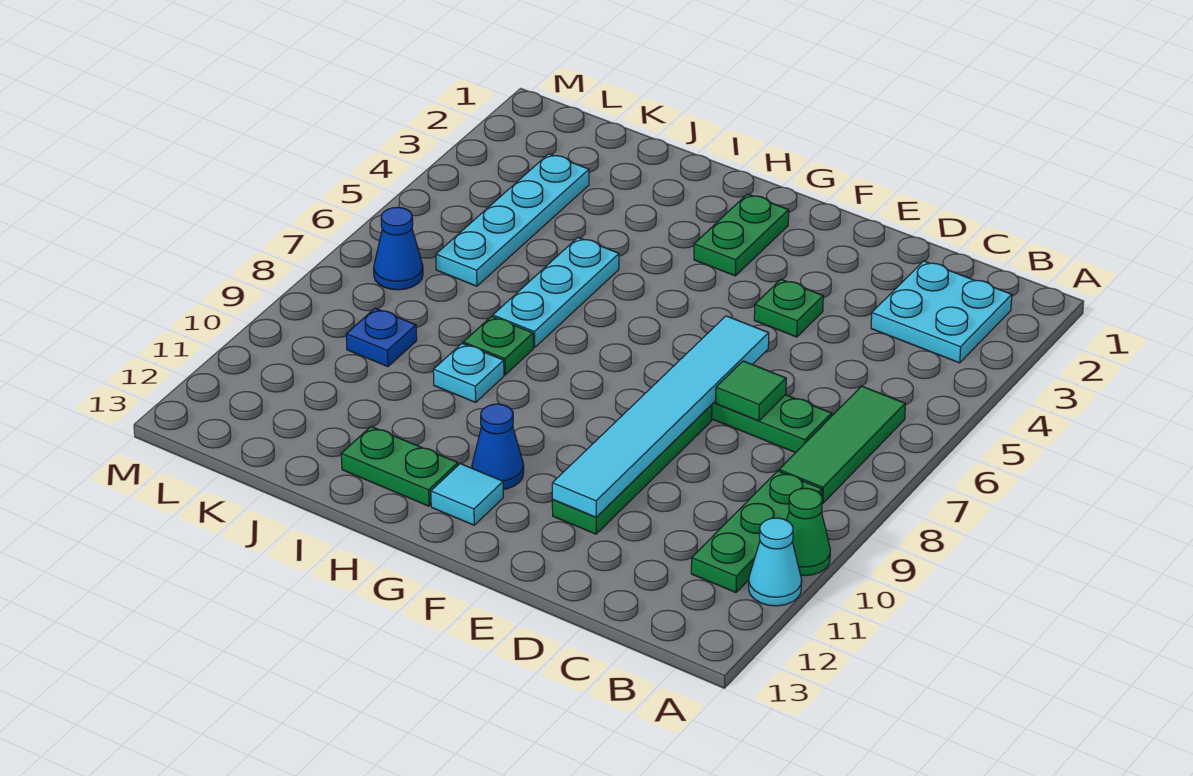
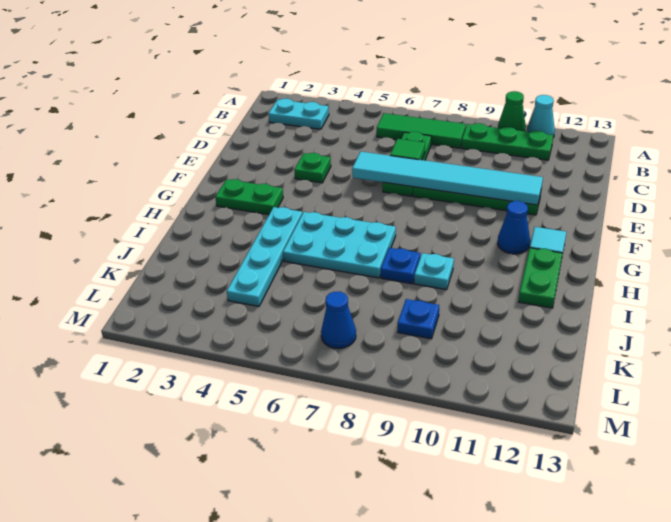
cyan 2x2 plate [871,261,1012,363] -> cyan 1x2 plate [268,99,329,129]
cyan 1x3 plate [493,238,619,348] -> cyan 2x3 plate [283,212,396,278]
green 1x1 plate [463,316,533,375] -> blue 1x1 plate [381,248,420,284]
cyan 1x4 plate [436,154,589,286] -> cyan 1x4 plate turned to [227,207,302,306]

